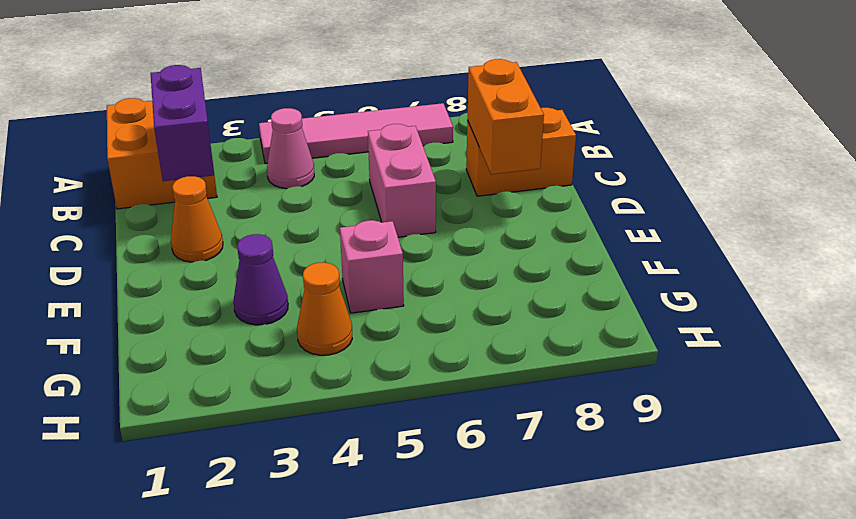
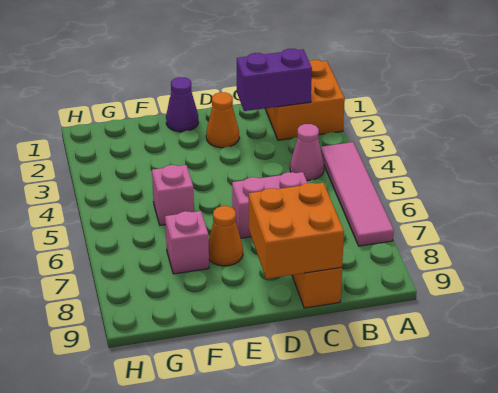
orange 1x2 brick [467,59,544,174] -> orange 2x2 brick [249,183,344,279]
purple 1x1 cone [233,234,288,325] -> purple 1x1 cone moved to [166,77,198,132]
none -> pink 1x1 brick [165,211,209,274]
orange 1x1 cone [297,262,352,355] -> orange 1x1 cone moved to [209,206,243,266]

